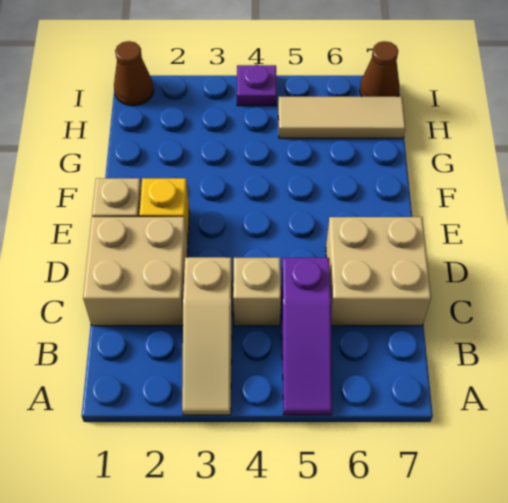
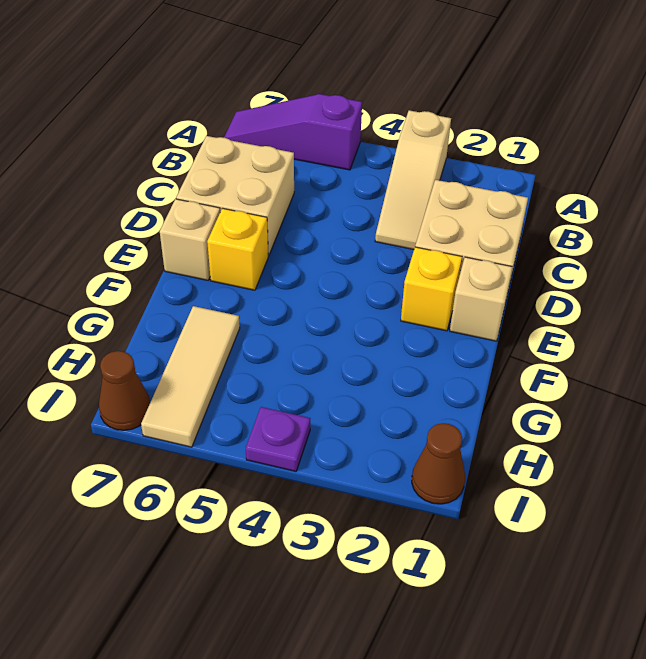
tan 1x3 slope [182,257,233,415] -> tan 1x3 slope turned to [375,110,451,249]
purple 1x3 slope [281,258,332,415] -> purple 1x3 slope turned to [224,94,362,170]
tan 1x1 brick [233,258,281,326] -> tan 1x1 brick moved to [160,199,220,280]
none -> yellow 1x1 brick [207,208,268,290]
tan 1x3 tile [278,97,405,138] -> tan 1x3 tile turned to [141,306,240,447]

